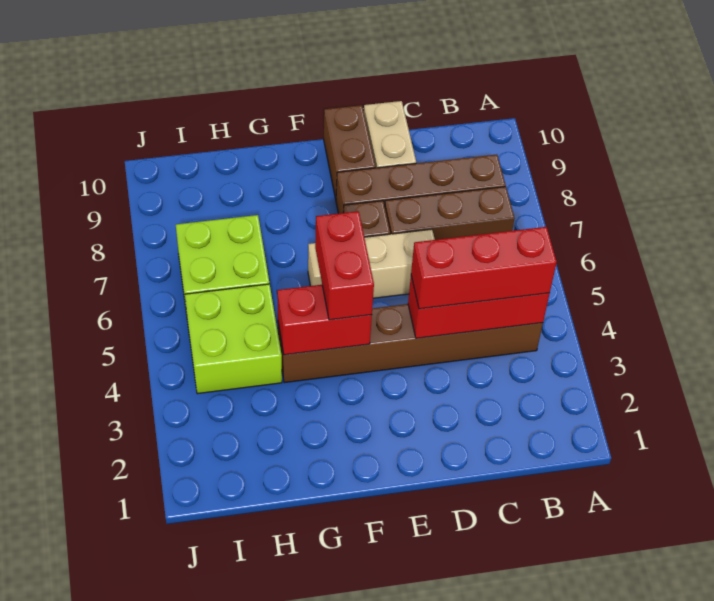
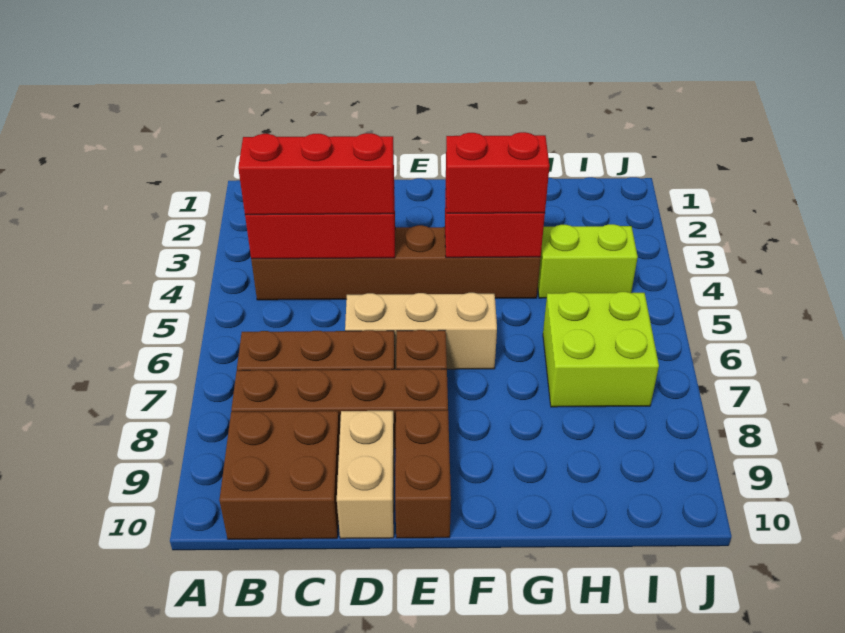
none -> brown 2x2 brick [219,411,340,539]
red 1x2 brick [315,211,374,320] -> red 1x2 brick turned to [446,132,550,213]
lime 2x2 brick [185,284,282,394] -> lime 1x2 brick [538,224,638,298]

